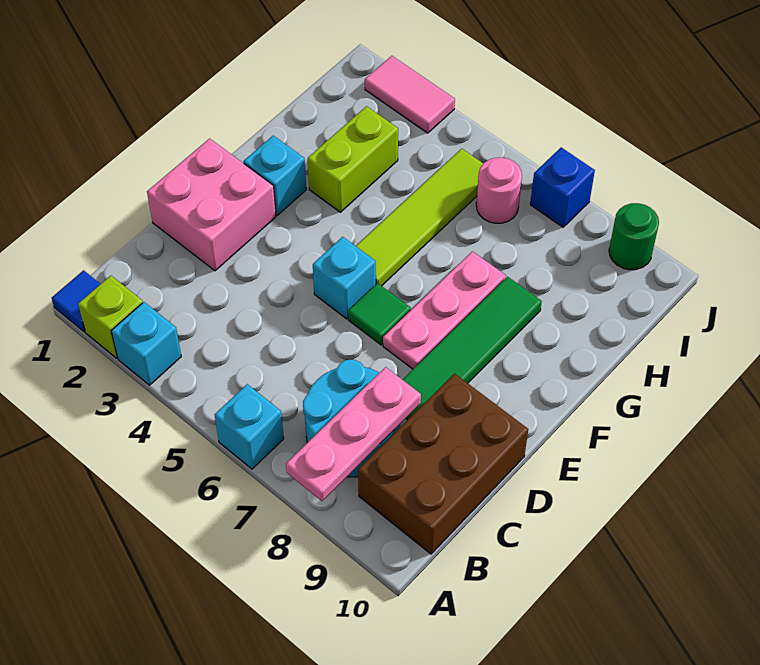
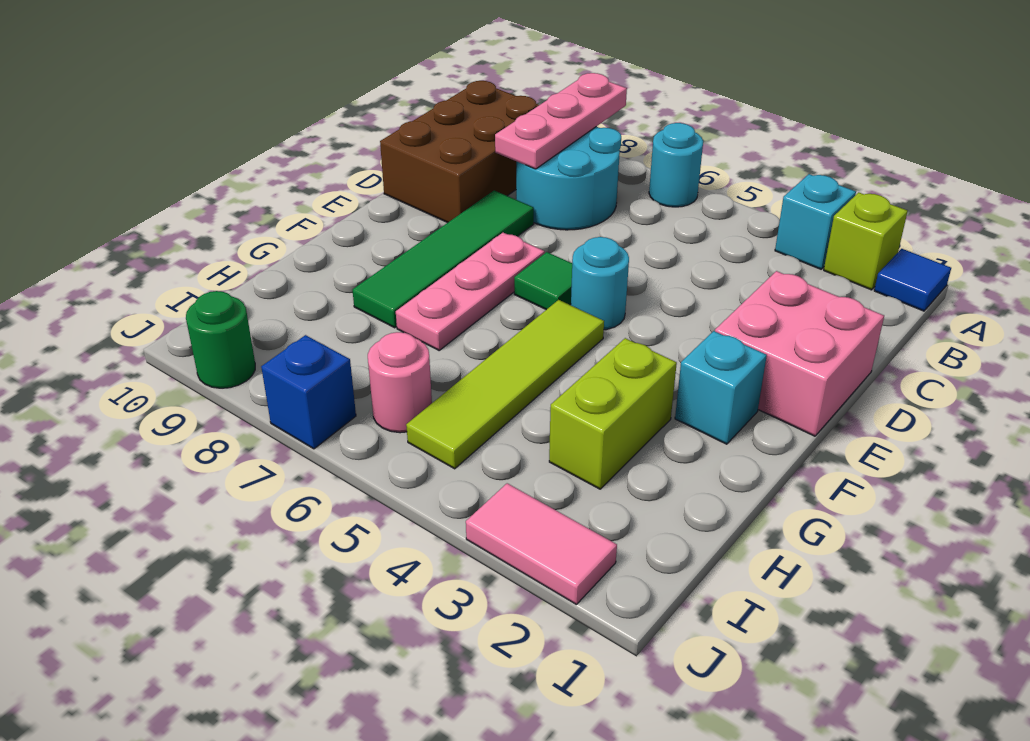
cyan 1x1 brick [215,384,284,469] -> cyan 1x1 round brick [649,123,703,207]
cyan 1x1 brick [313,237,376,319] -> cyan 1x1 round brick [571,237,629,330]

